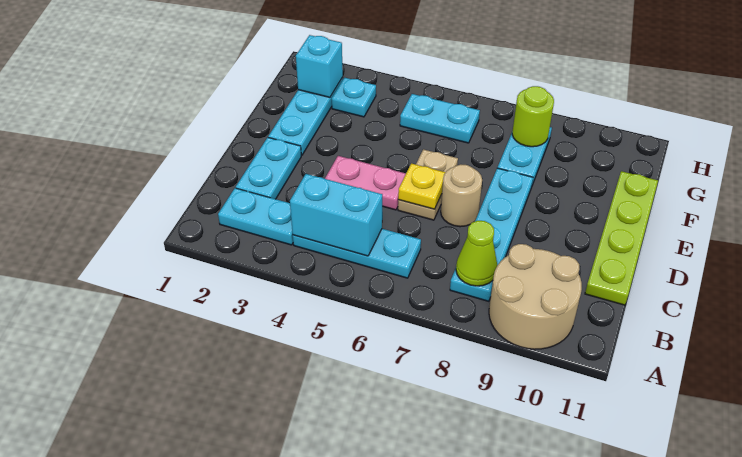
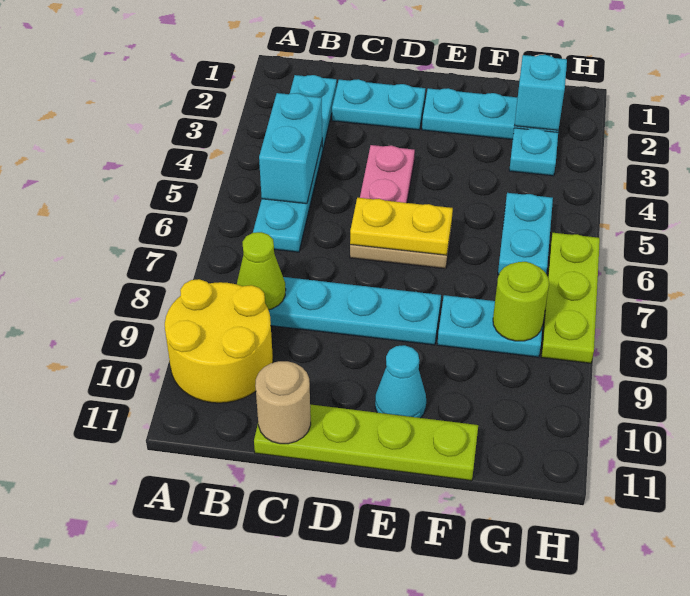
tan 2x2 round brick [489,244,582,349] -> yellow 2x2 round brick [165,279,273,403]
yellow 1x1 plate [398,163,445,209] -> yellow 1x2 plate [350,198,453,255]
tan 1x1 round brick [441,164,482,227] -> tan 1x1 round brick moved to [255,361,311,444]
none -> cyan 1x1 cone [375,345,426,418]
none -> lime 1x3 plate [541,233,600,363]

